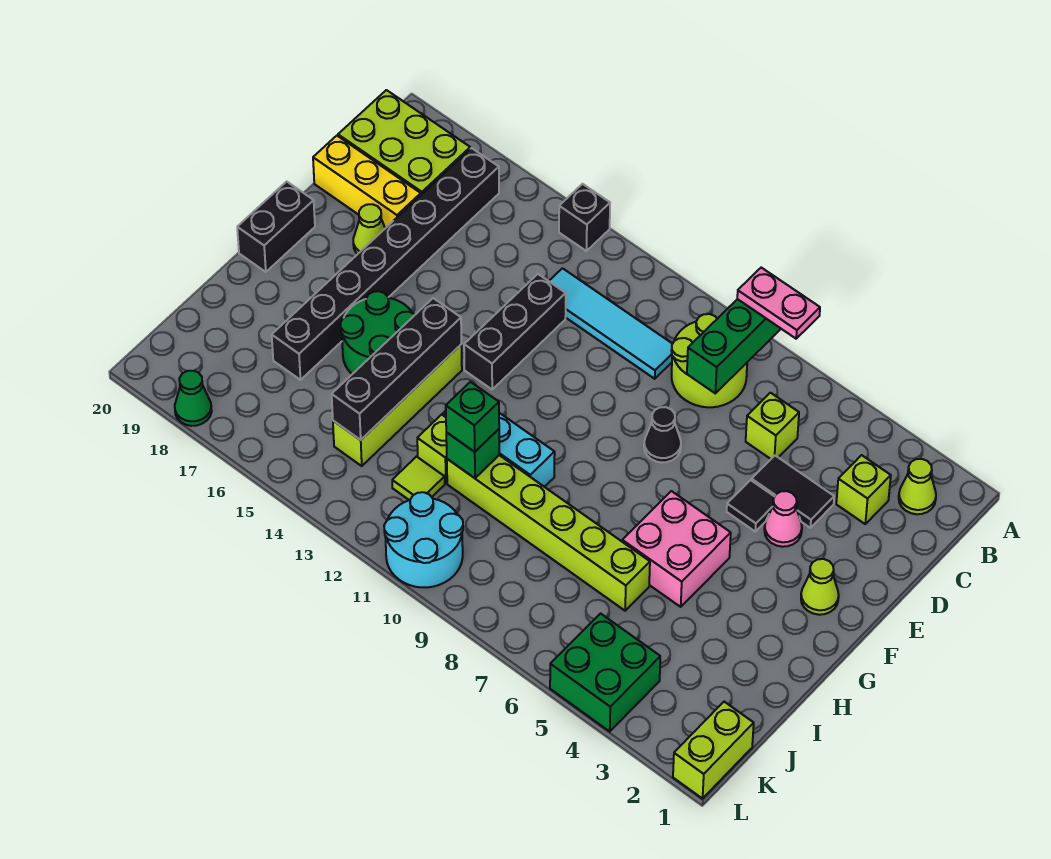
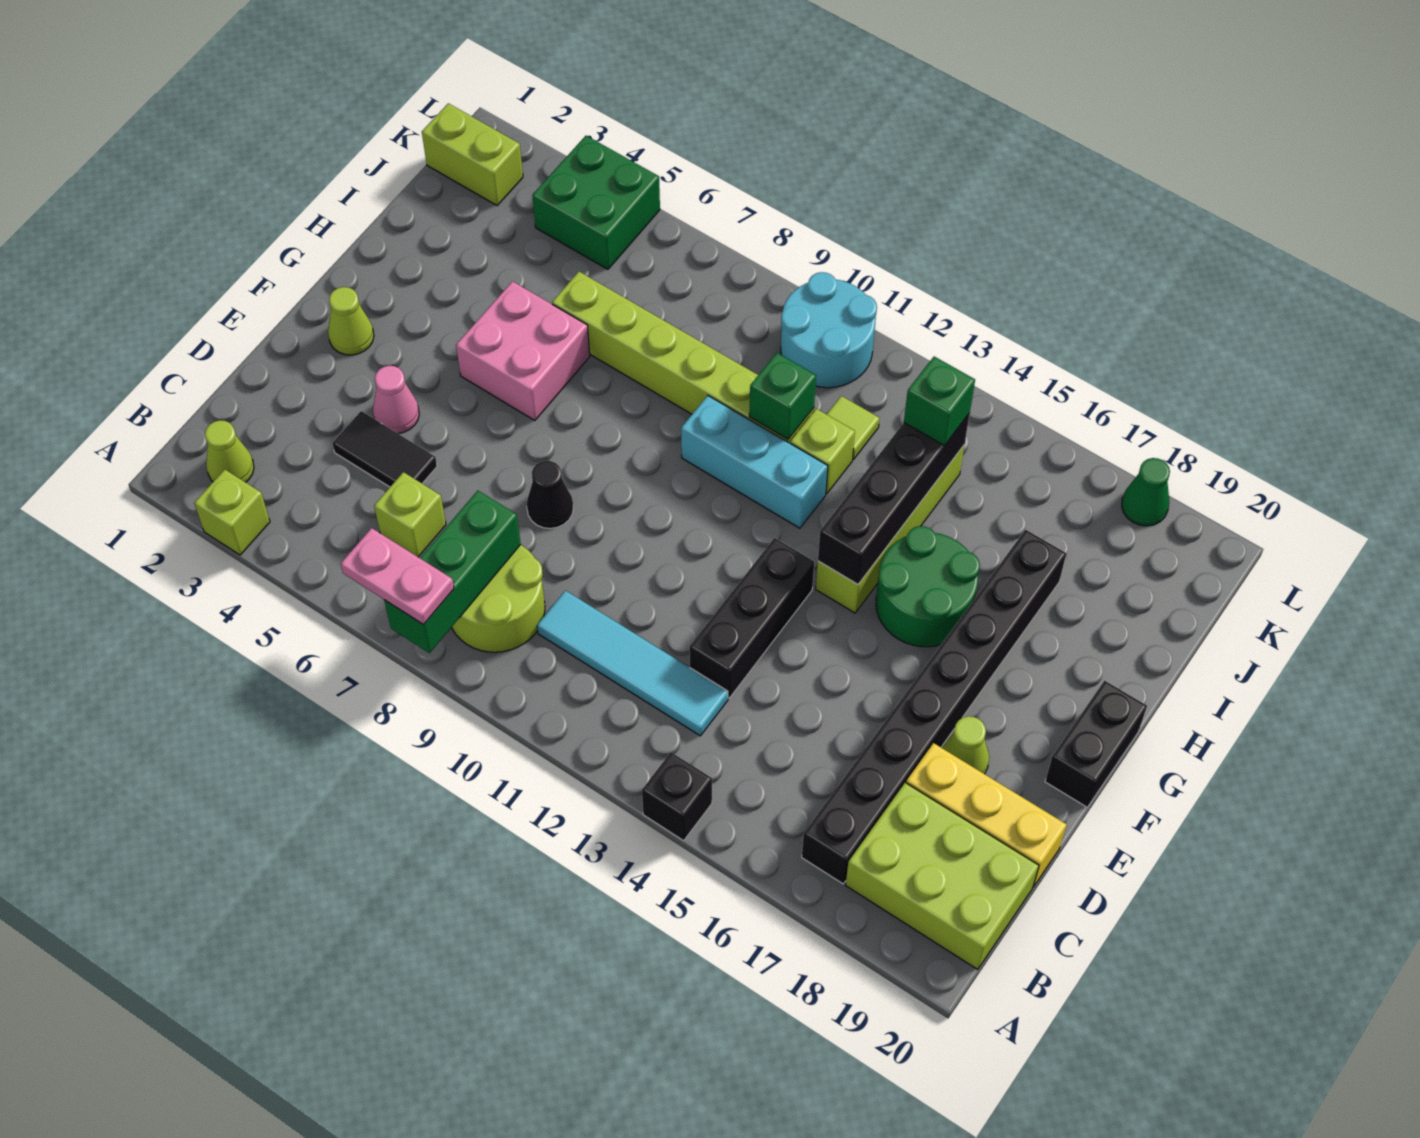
lime 1x1 brick [836,455,891,524] -> lime 1x1 brick moved to [194,470,270,555]
black 1x1 tile [727,480,774,531] -> none
green 1x1 brick [446,382,499,452] -> green 1x1 brick moved to [904,357,975,446]
lime 1x2 brick [673,702,754,799] -> lime 1x2 brick turned to [422,103,523,206]

